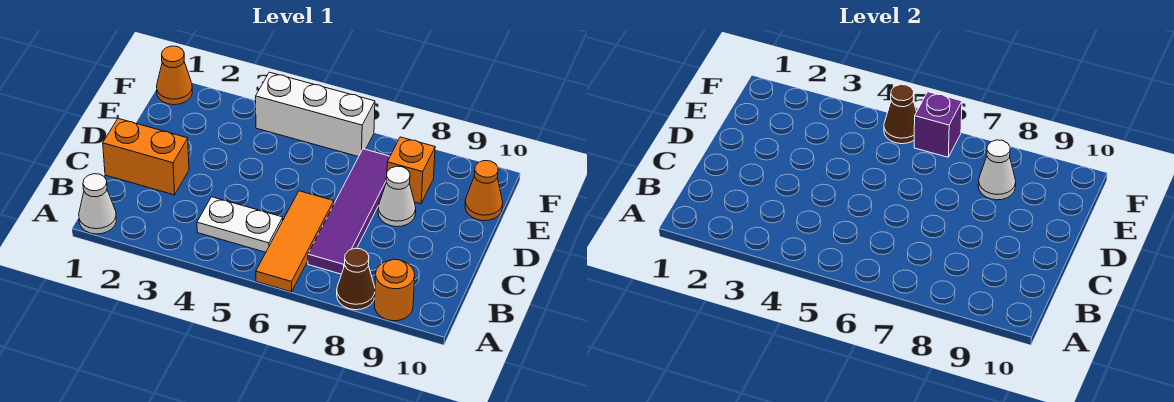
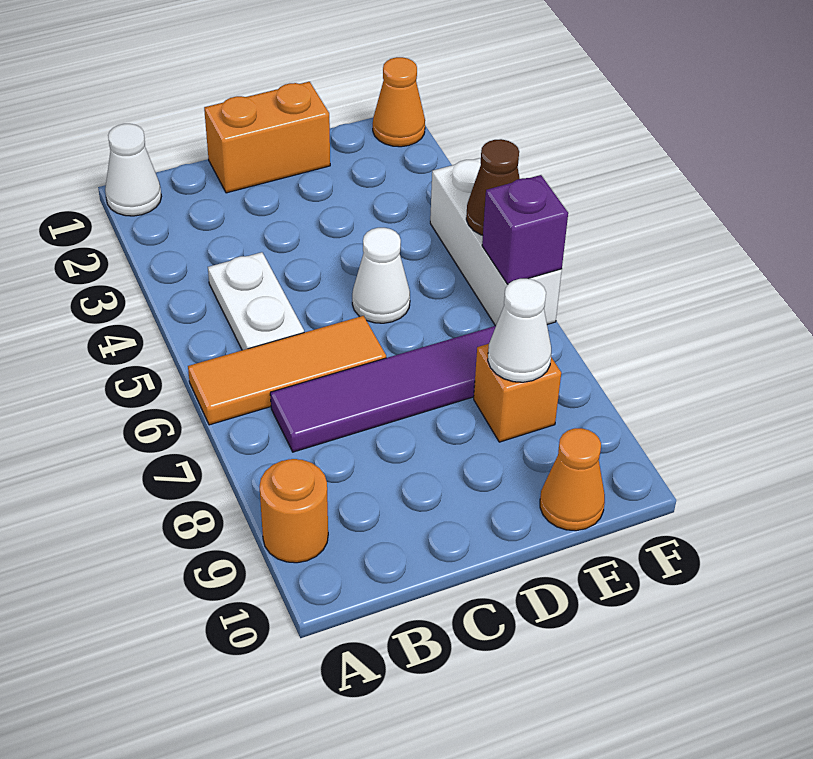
brown 1x1 cone [337,248,375,310] -> none
orange 1x2 brick [103,119,189,195] -> orange 1x2 brick turned to [204,82,330,193]
white 1x1 cone [378,166,416,227] -> white 1x1 cone moved to [352,228,410,323]

